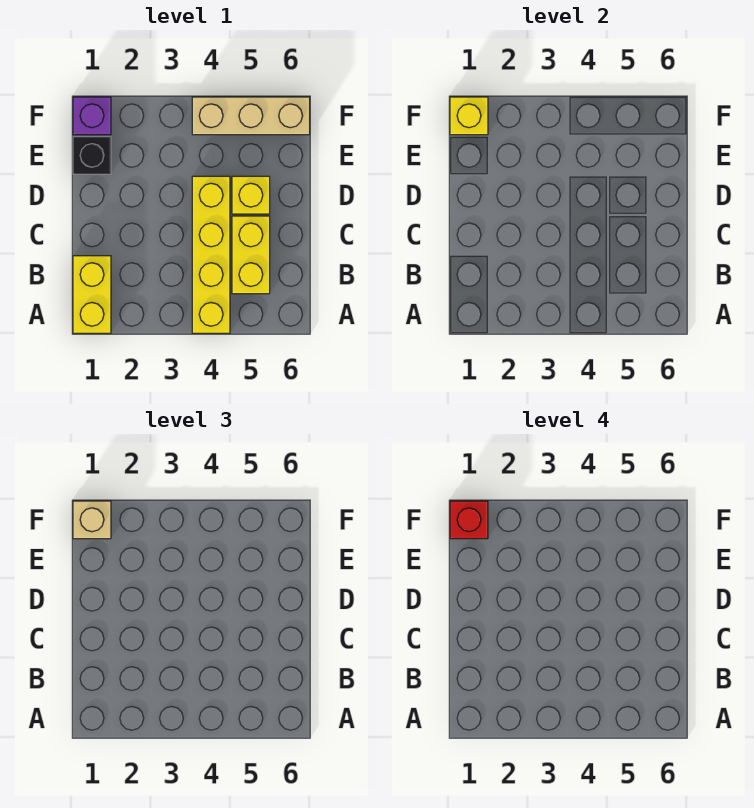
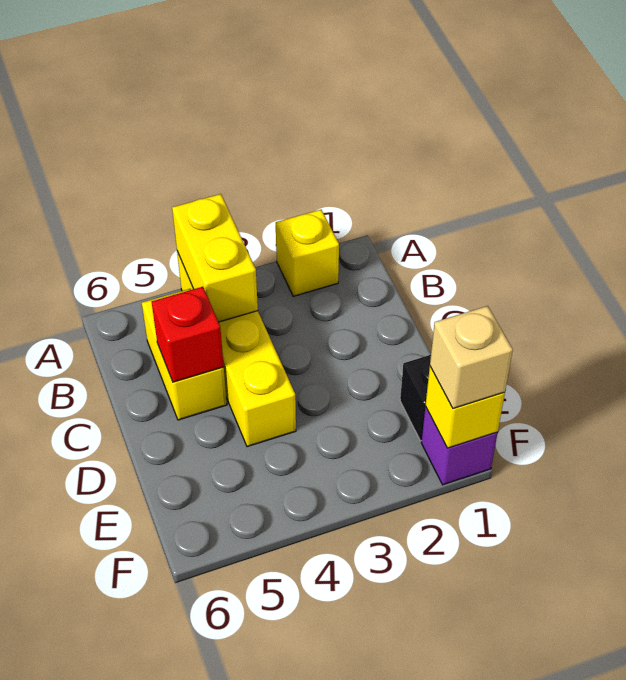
yellow 1x2 brick [73,256,111,333] -> yellow 1x2 brick moved to [172,194,258,322]
yellow 1x1 brick [232,176,270,214] -> yellow 1x1 brick moved to [276,210,339,296]
red 1x1 brick [450,501,488,539] -> red 1x1 brick moved to [152,287,224,382]
tan 1x3 brick [192,97,310,135] -> none

